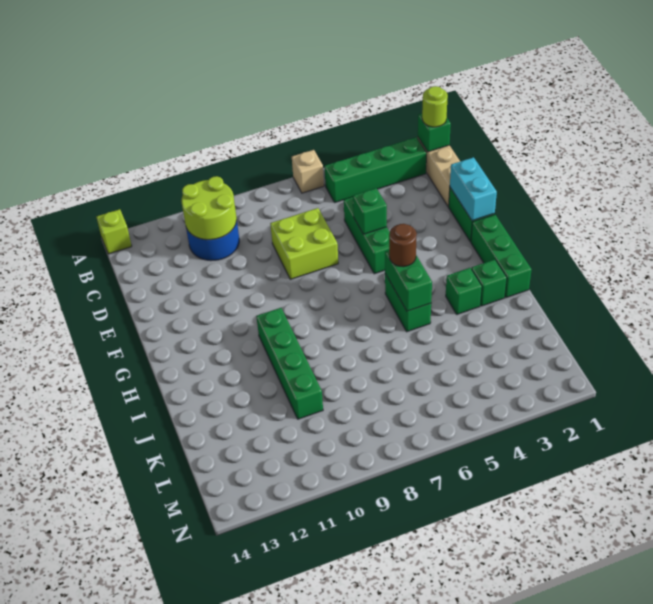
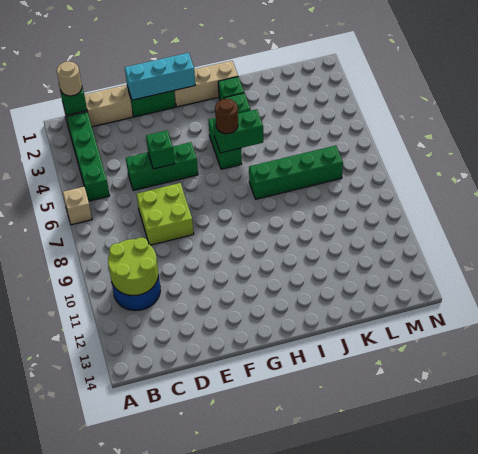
lime 1x1 brick [96,209,132,254] -> none
lime 1x1 round brick [422,86,448,127] -> tan 1x1 round brick [57,62,82,96]
cyan 1x2 brick [450,157,497,221] -> cyan 1x3 brick [125,53,195,100]
green 1x3 brick [471,215,532,298] -> tan 1x3 brick [174,61,238,107]
green 1x2 brick [385,274,431,332] -> green 1x2 brick turned to [209,118,242,169]
green 1x4 brick [256,308,323,419] -> green 1x4 brick moved to [249,146,343,199]

